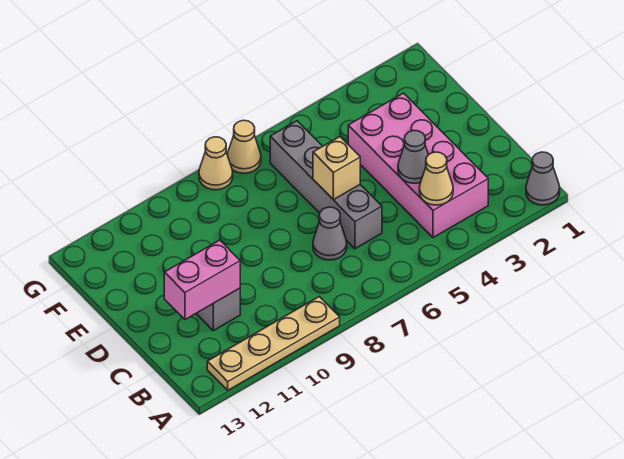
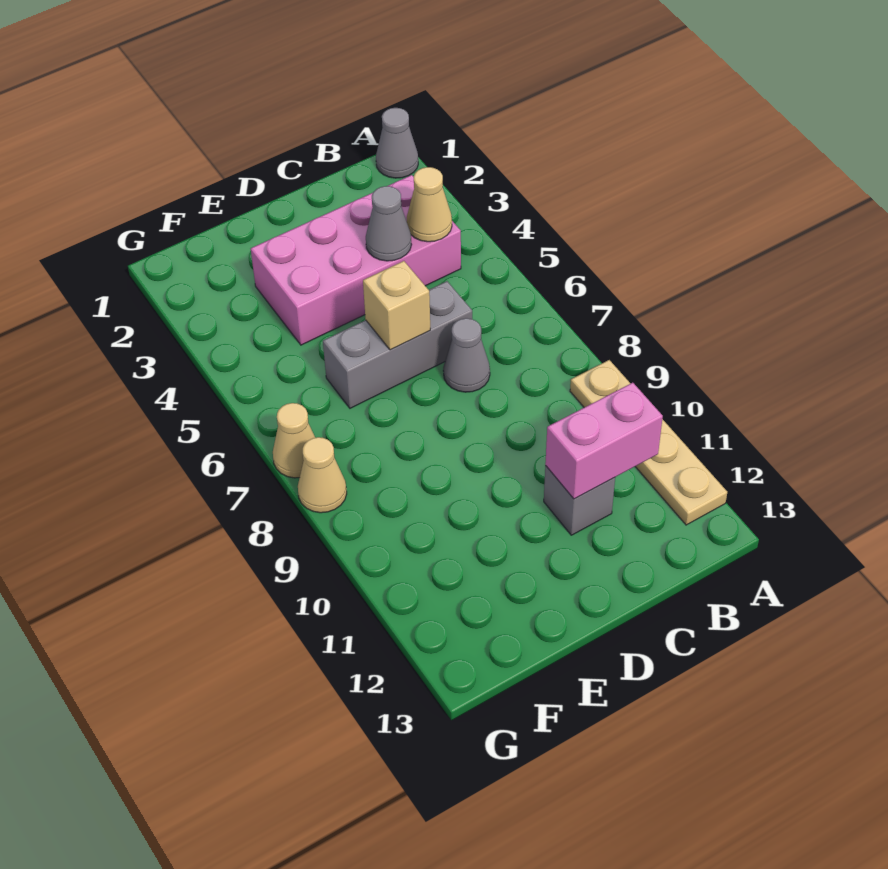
grey 1x4 brick [270,121,382,249] -> grey 1x3 brick [323,281,472,408]
pink 1x2 brick [164,240,240,319] -> pink 1x2 brick turned to [545,383,663,499]

